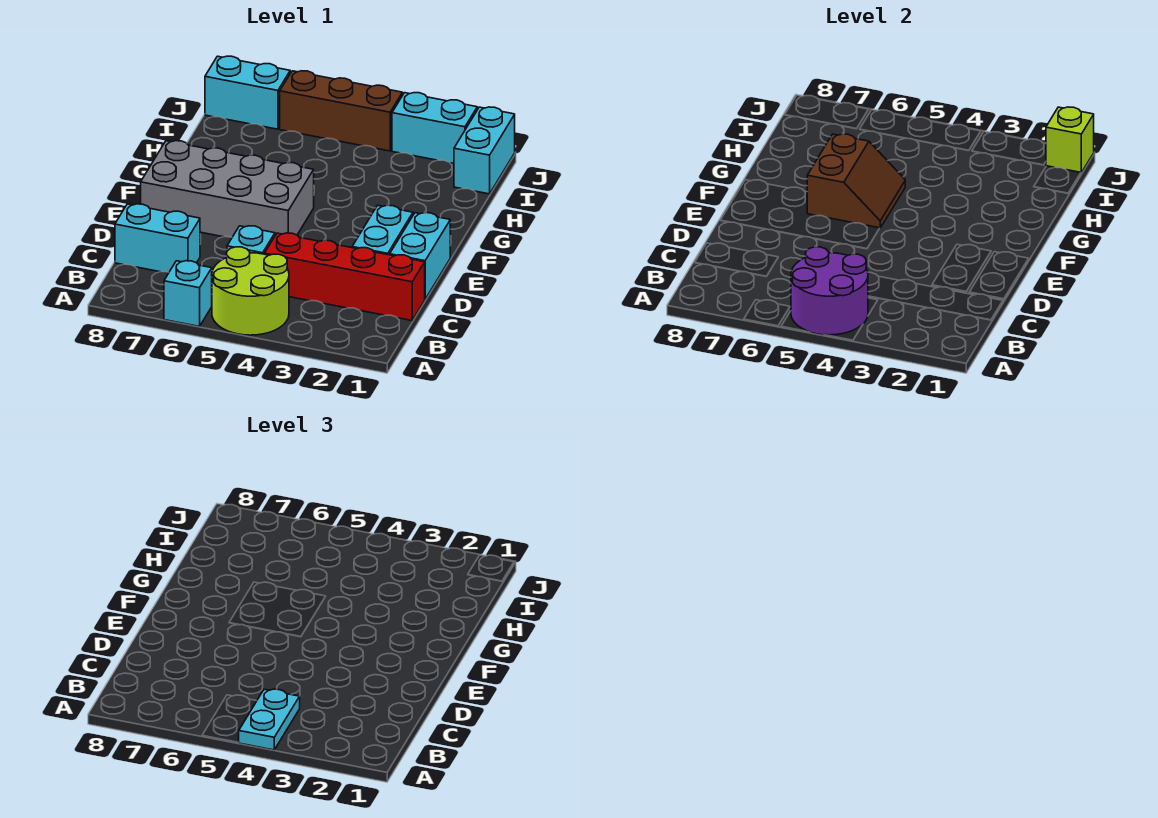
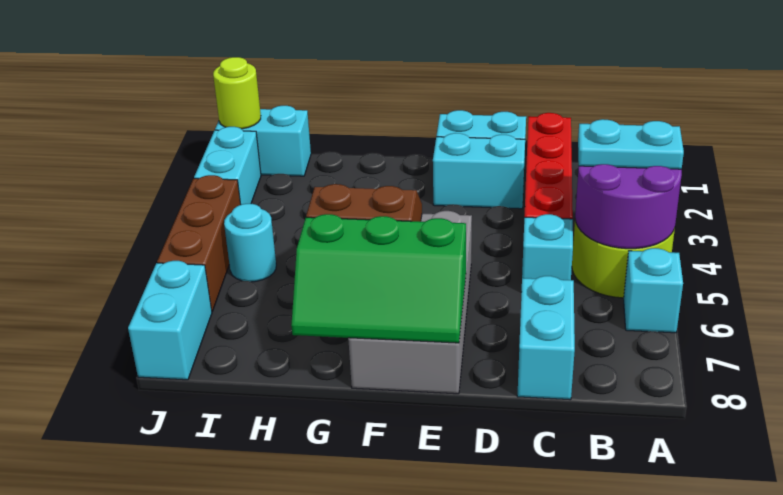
none -> green 2x3 slope [291,214,466,343]
none -> cyan 1x1 round brick [224,204,276,282]
lime 1x1 brick [1046,107,1094,173] -> lime 1x1 round brick [213,57,261,129]

